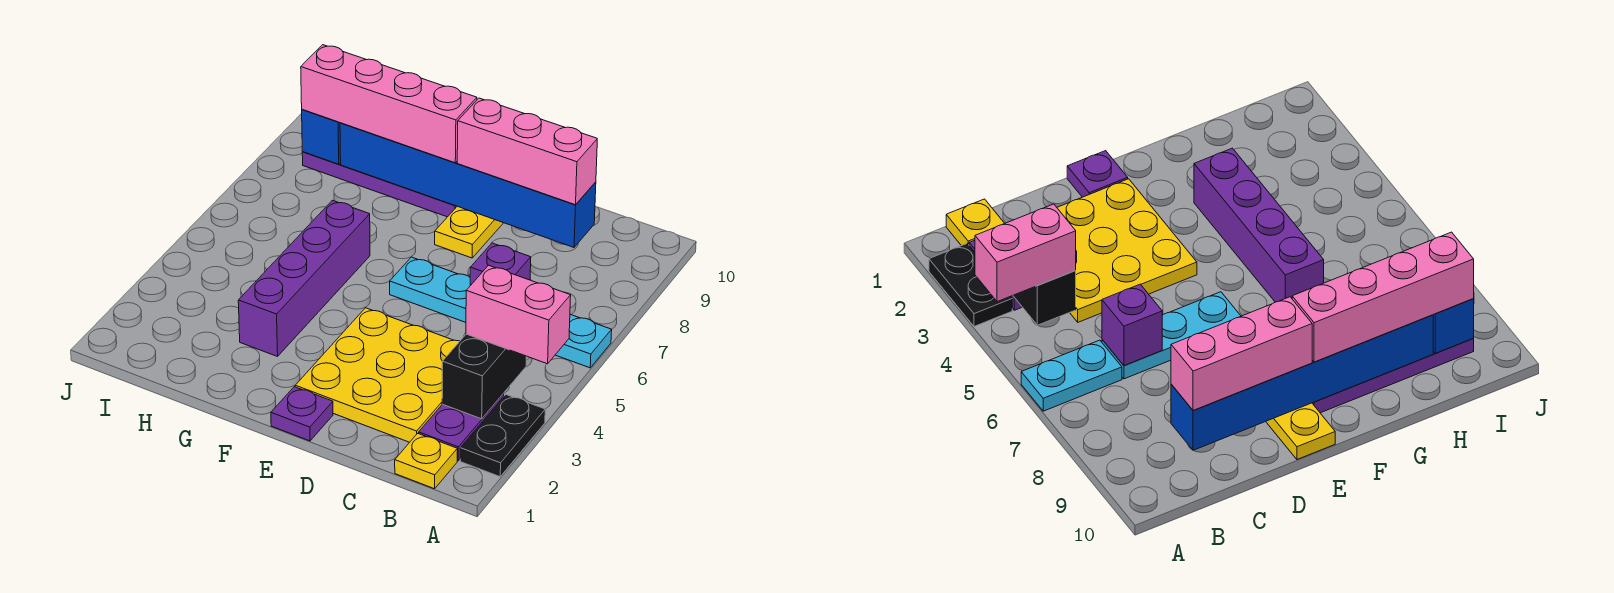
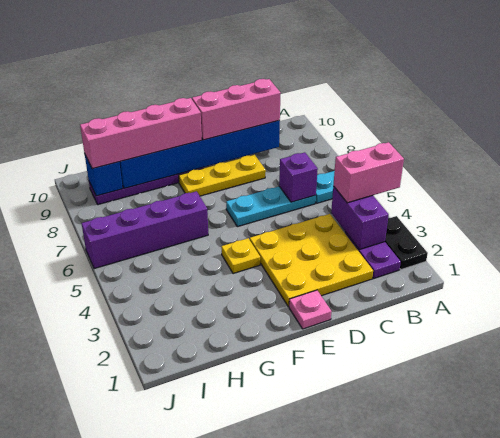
yellow 1x1 plate [395,433,457,489] -> yellow 1x1 plate moved to [221,238,260,274]
black 1x2 brick [442,334,526,419] -> purple 1x2 brick [331,186,389,250]
purple 1x1 plate [271,387,333,441] -> pink 1x1 plate [289,290,332,329]
yellow 1x3 plate [435,206,503,258] -> yellow 1x3 plate turned to [179,155,266,196]
purple 1x4 brick [238,200,370,356] -> purple 1x4 brick turned to [81,191,208,269]

